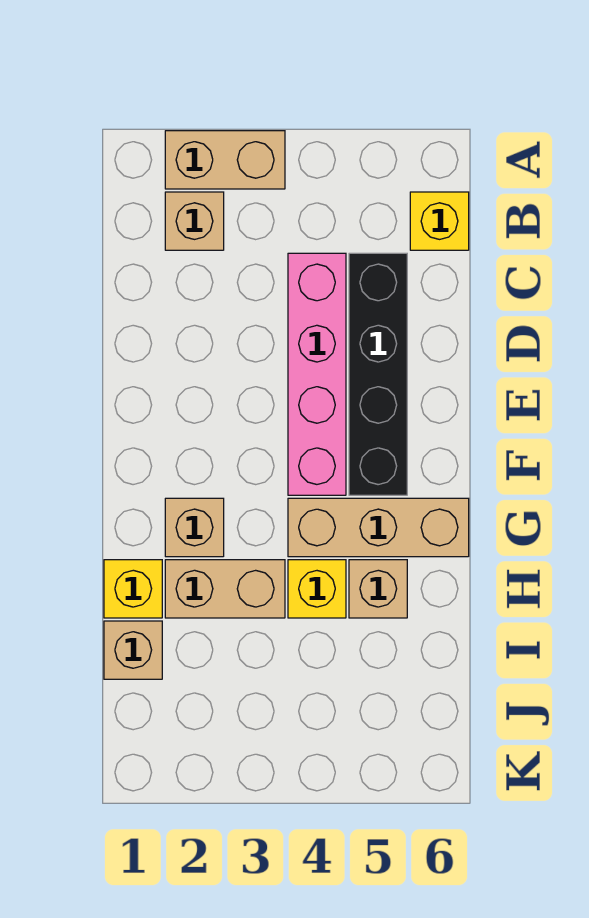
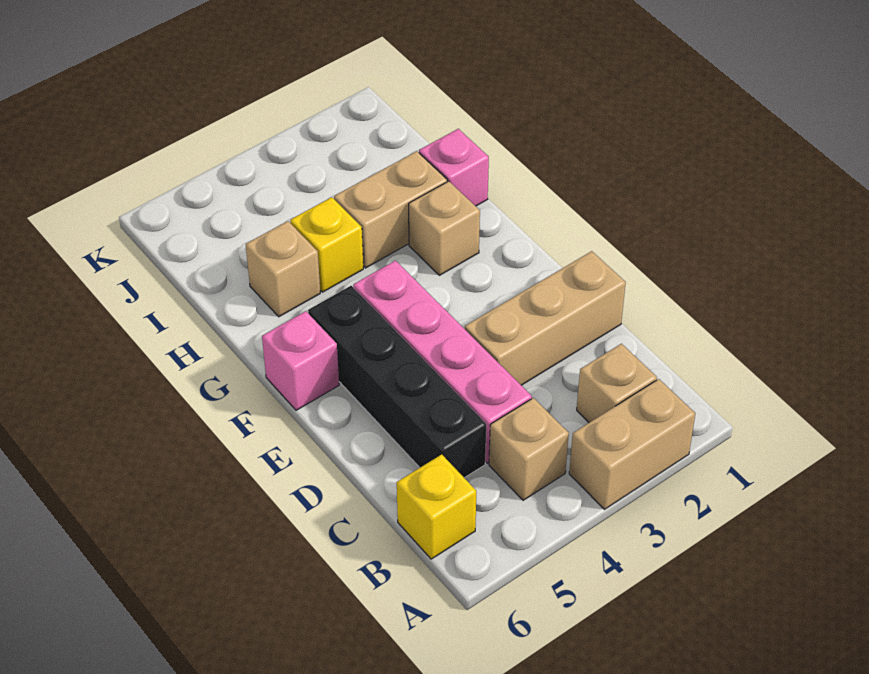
none -> pink 1x1 brick [262,311,339,410]
tan 1x3 brick [288,498,469,557] -> tan 1x3 brick moved to [465,251,626,385]
yellow 1x1 brick [104,560,162,618] -> pink 1x1 brick [419,129,489,206]
tan 1x1 brick [104,621,162,679] -> tan 1x1 brick moved to [489,398,569,500]

